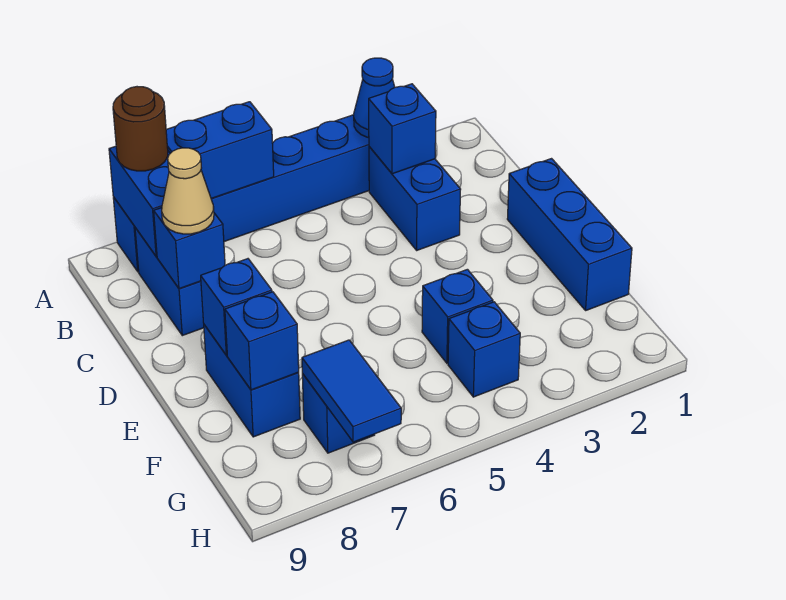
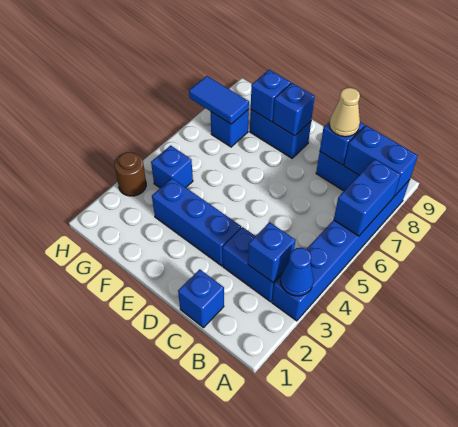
brown 1x1 round brick [113,87,168,171] -> brown 1x1 round brick moved to [114,152,146,196]
blue 1x3 brick [507,159,632,310] -> blue 1x3 brick moved to [152,178,241,266]
blue 1x1 brick [422,269,493,363] -> blue 1x1 brick moved to [178,269,224,328]

